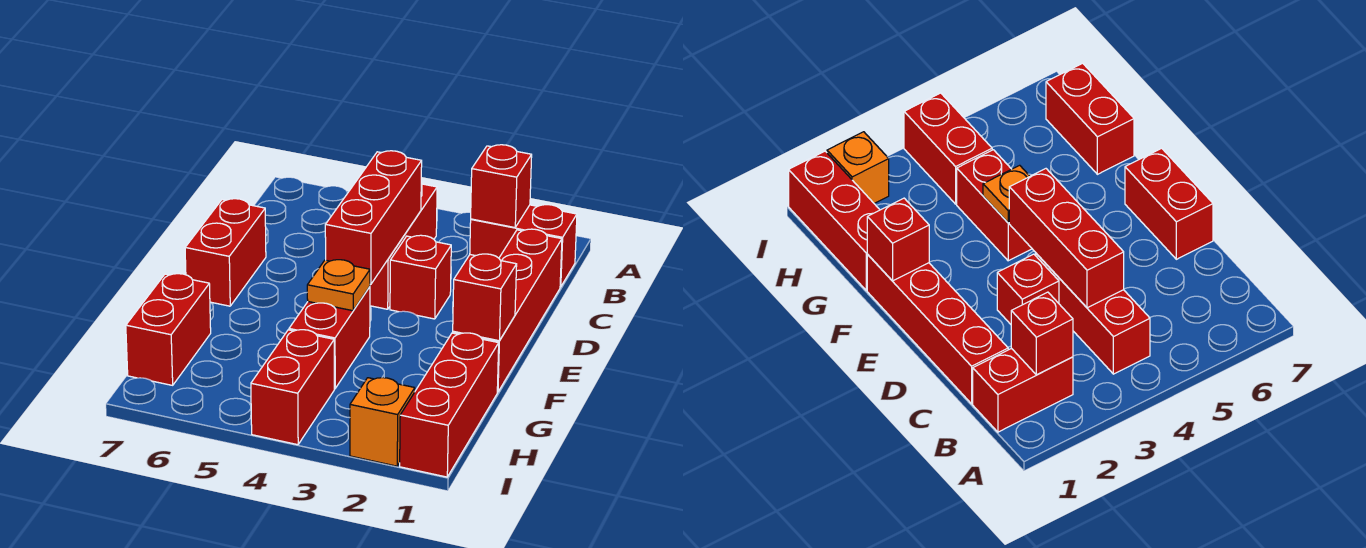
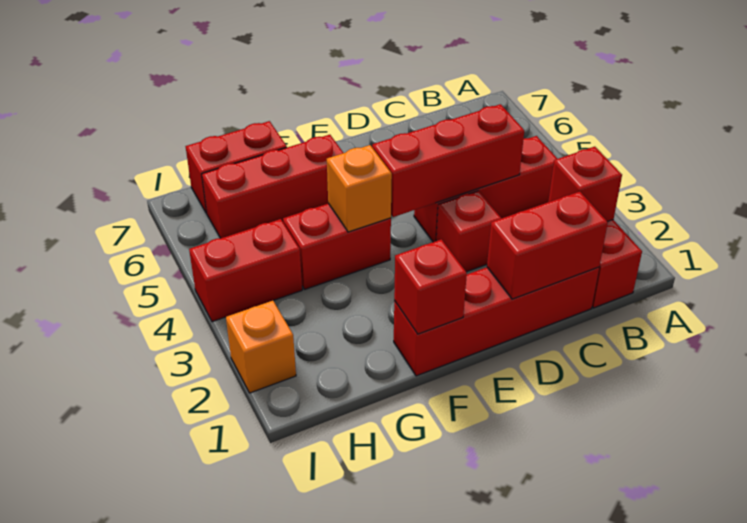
red 1x2 brick [185,199,266,306] -> red 1x2 brick moved to [487,192,608,299]
orange 1x1 plate [307,260,370,311] -> orange 1x1 brick [327,145,392,232]
red 1x3 brick [400,333,499,477] -> red 1x3 brick moved to [202,135,343,238]

